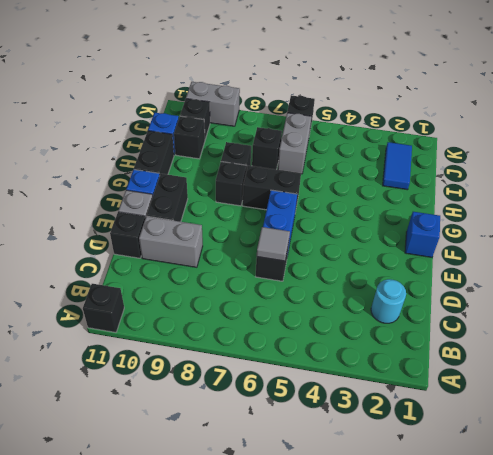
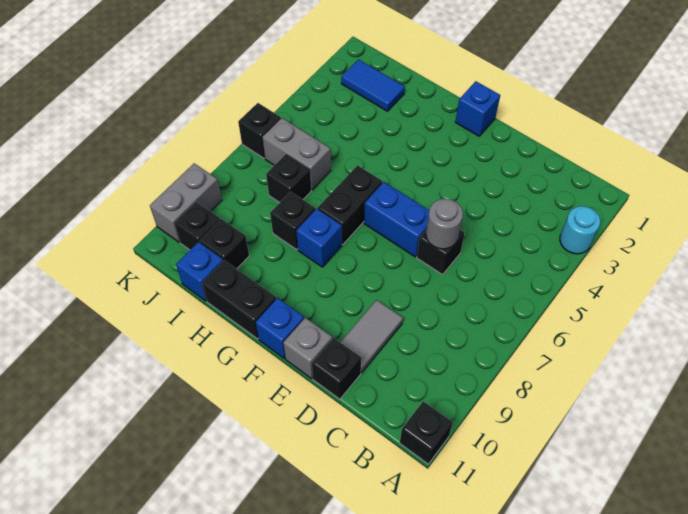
cyan 1x1 round brick [371,279,406,323] -> cyan 1x1 round brick moved to [560,206,600,254]
grey 1x1 tile [257,227,290,261] -> grey 1x1 round brick [426,199,463,249]
grey 1x2 brick [139,216,203,267] -> grey 1x2 tile [340,300,403,373]
black 1x2 brick [147,174,188,222] -> none
black 1x1 brick [216,162,247,206] -> blue 1x1 brick [296,209,342,267]

